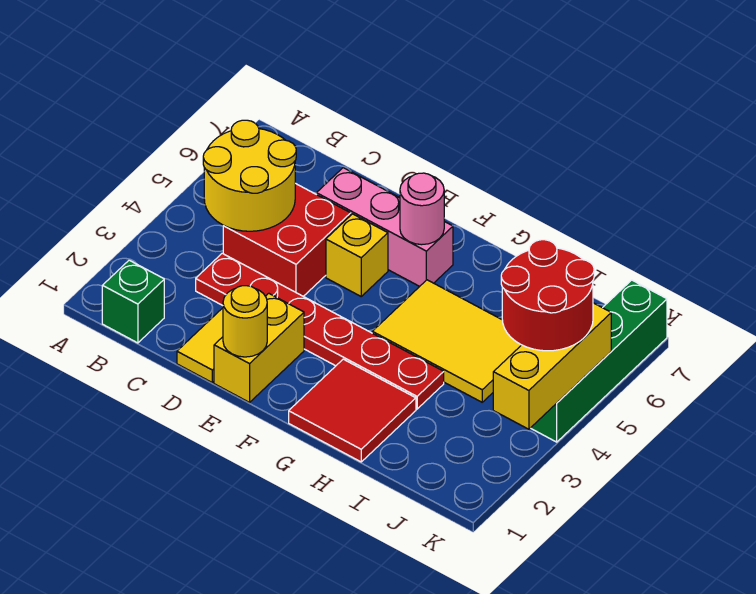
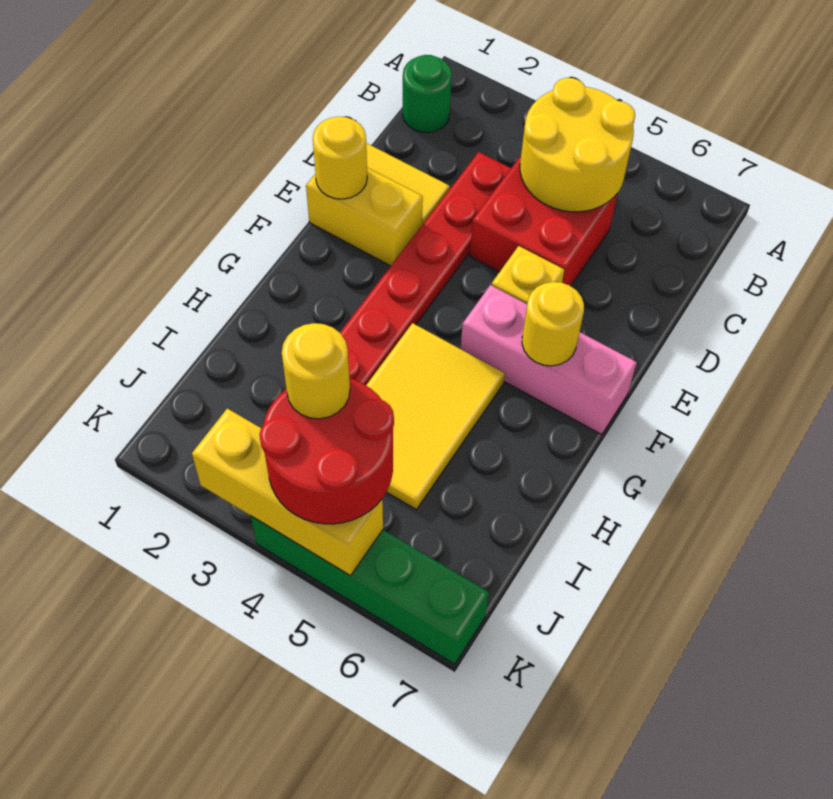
green 1x1 brick [102,260,164,343] -> green 1x1 round brick [403,55,452,133]
pink 1x3 brick [317,168,453,286] -> pink 1x3 brick turned to [461,285,637,435]
pink 1x1 round brick [400,173,444,245] -> yellow 1x1 round brick [522,282,584,366]
red 2x2 tile [289,359,416,462] -> none
none -> yellow 1x1 round brick [282,323,350,419]

